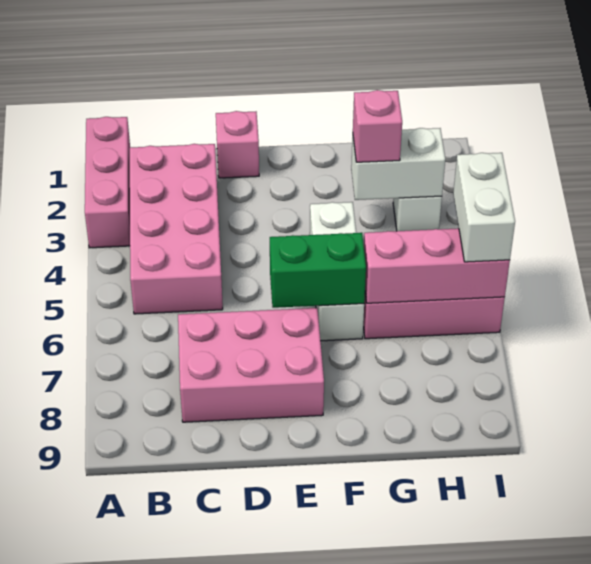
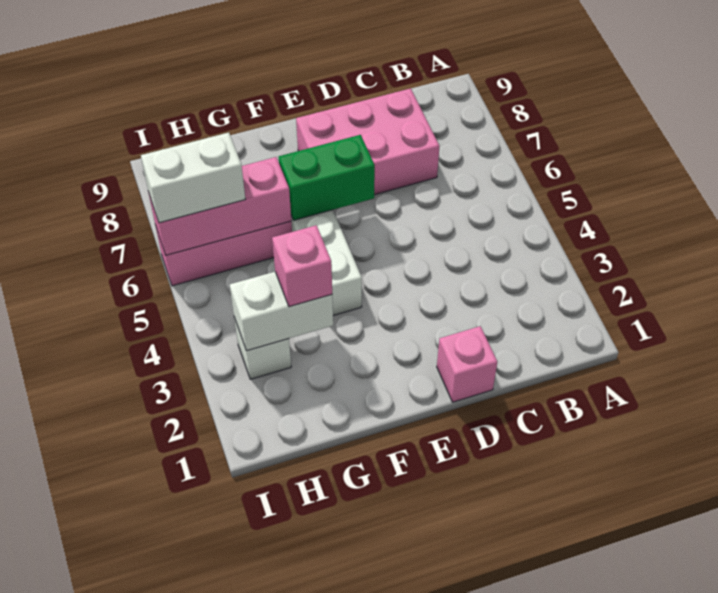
pink 1x3 brick [85,117,130,248] -> none
pink 2x4 brick [130,144,223,314] -> none
white 1x2 brick [453,153,515,262] -> white 1x2 brick turned to [141,133,245,223]

